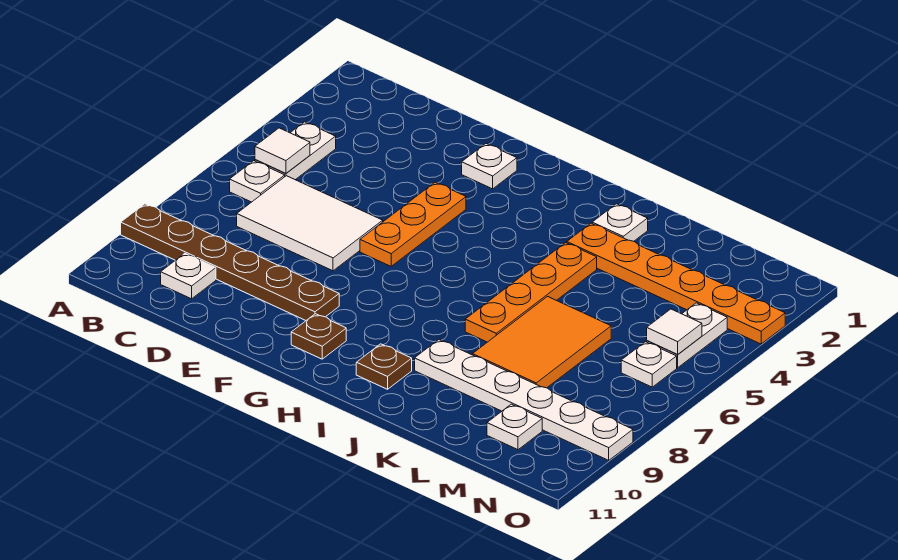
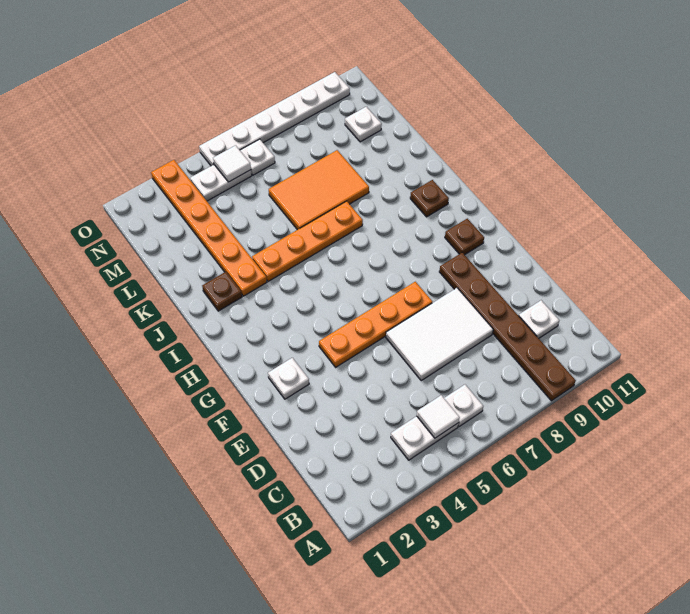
white 2x3 tile [237,176,383,271] -> white 2x3 tile turned to [386,288,493,380]
orange 1x3 plate [360,182,466,266] -> orange 1x4 plate [319,282,432,367]
white 1x1 plate [592,204,648,241] -> brown 1x1 plate [202,272,242,311]
white 1x6 plate [415,340,633,460] -> white 1x6 plate turned to [199,72,350,166]

